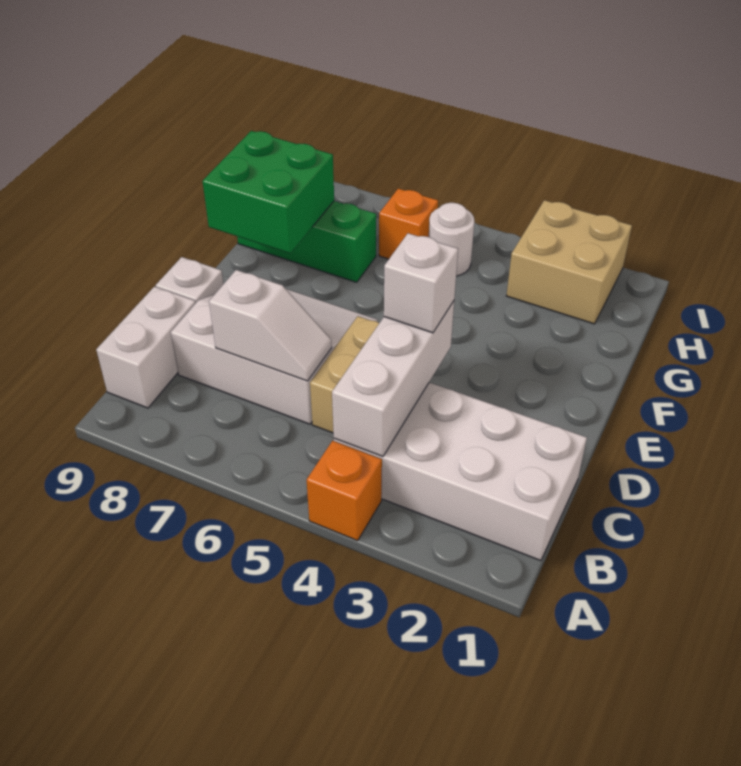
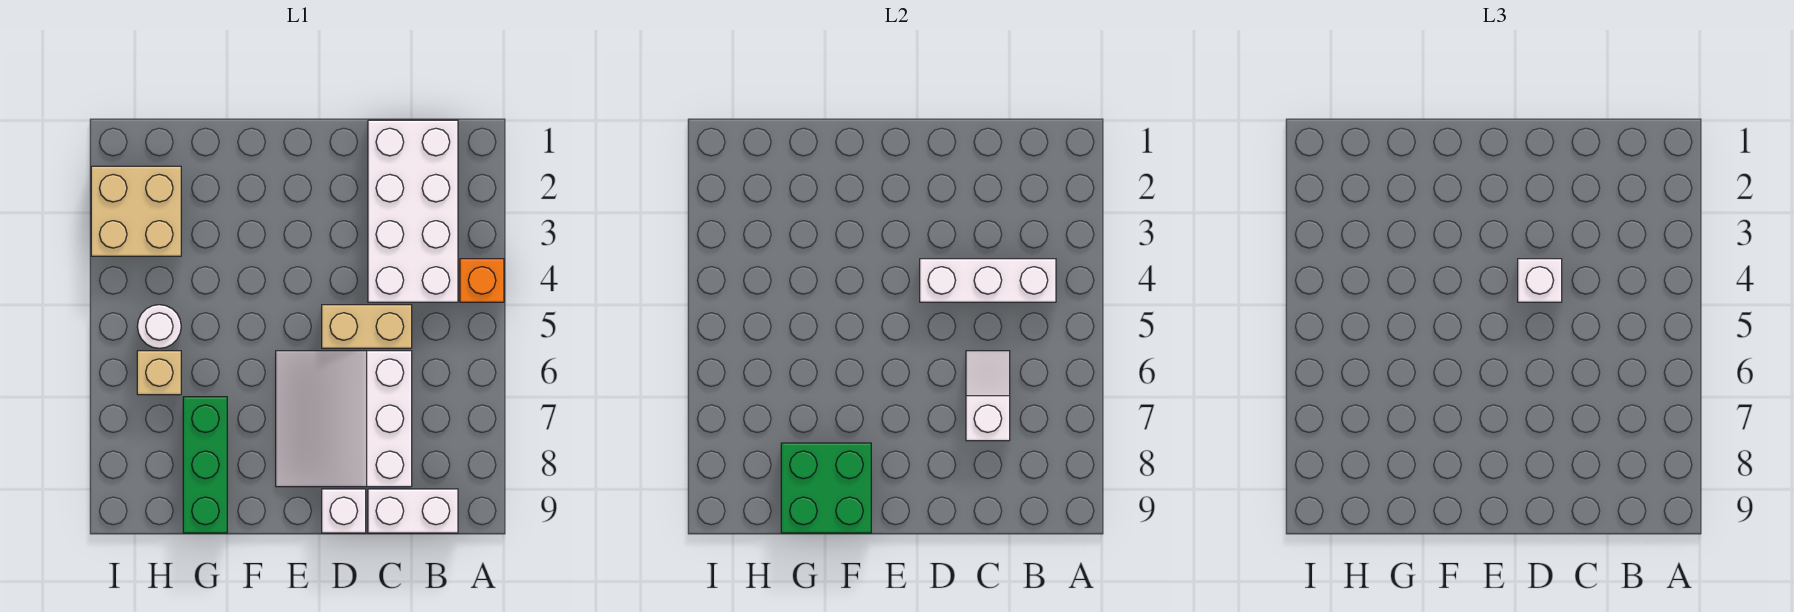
orange 1x1 brick [379,189,438,259] -> tan 1x1 brick [137,351,181,395]

